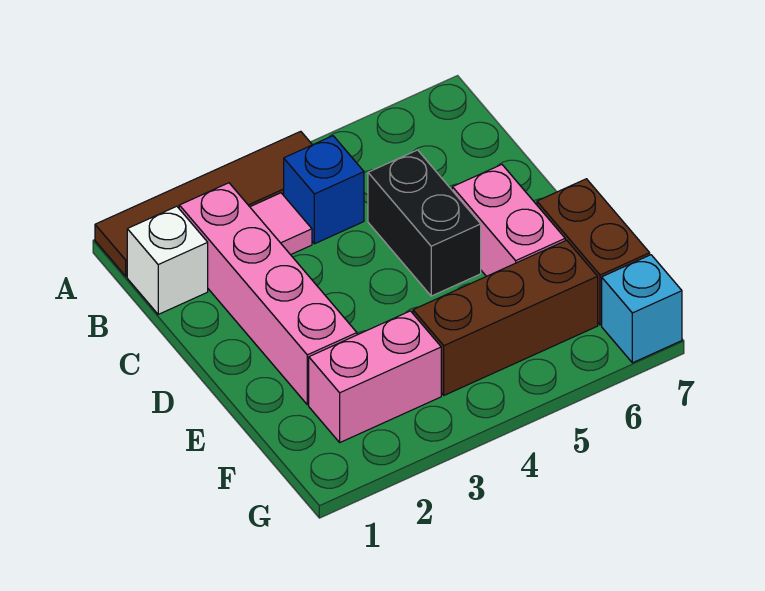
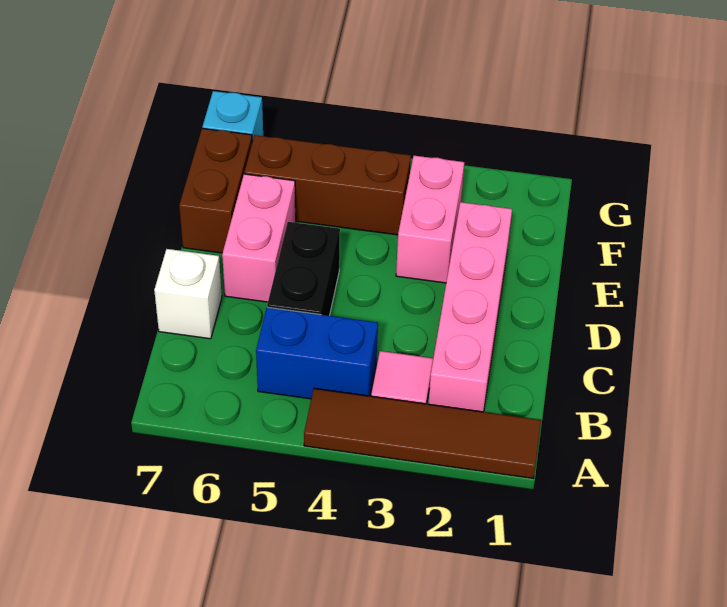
white 1x1 brick [127,206,208,314] -> white 1x1 brick moved to [154,249,222,339]
blue 1x1 brick [284,136,364,244] -> blue 1x2 brick [256,307,378,399]
pink 1x2 brick [309,311,441,442] -> pink 1x2 brick turned to [396,156,464,283]

